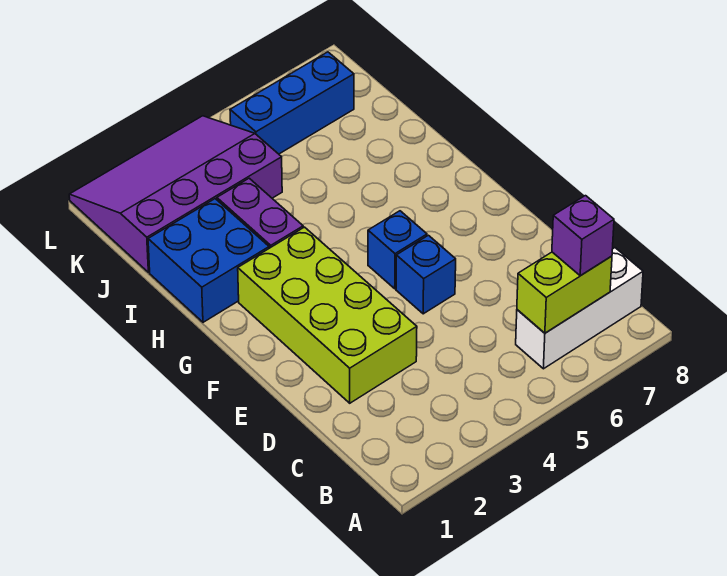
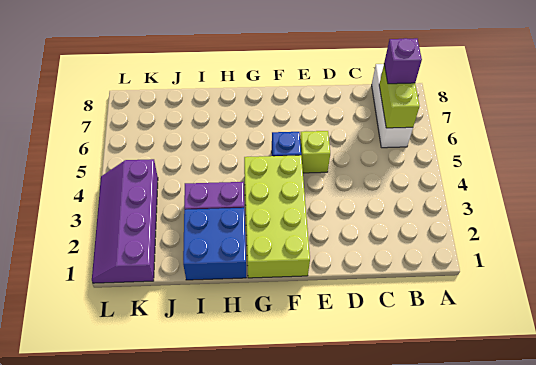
lime 2x4 brick [238,227,417,403] -> lime 2x4 brick turned to [244,155,310,278]
blue 1x1 brick [396,235,456,314] -> lime 1x1 brick [300,131,330,173]
purple 3x4 slope [69,116,282,272] -> purple 2x4 slope [92,159,158,283]
blue 1x3 brick [230,52,354,154] -> none

